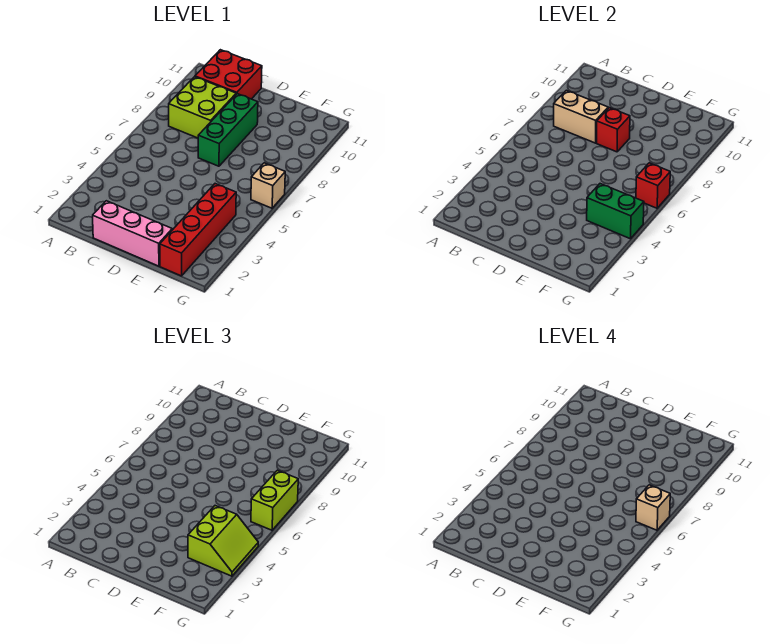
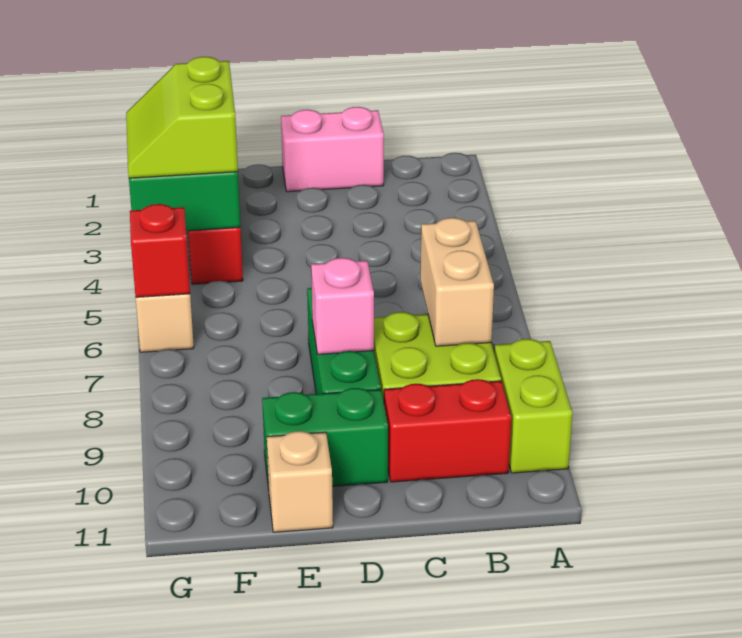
tan 1x2 brick [554,90,608,143] -> tan 1x2 brick turned to [420,218,494,346]
red 2x2 brick [195,50,262,99] -> red 1x2 brick [384,379,511,482]
pink 1x3 brick [93,201,172,266] -> pink 1x2 brick [281,107,384,192]
red 1x1 brick [597,108,630,152] -> pink 1x1 brick [311,258,374,354]
none -> green 1x2 brick [262,388,388,489]
lime 1x2 brick [251,470,298,530] -> lime 1x2 brick moved to [494,339,573,473]
tan 1x1 brick [636,485,670,530] -> tan 1x1 brick moved to [267,431,333,532]

